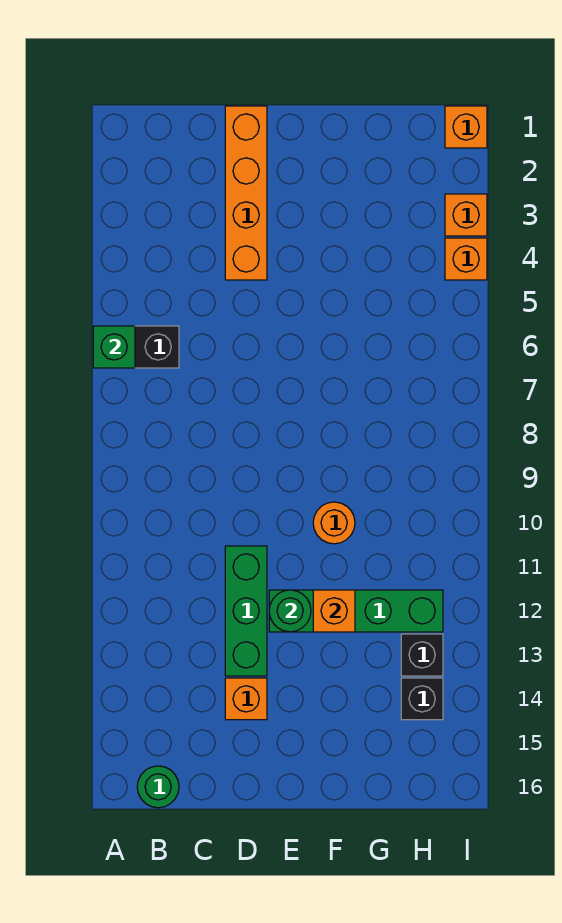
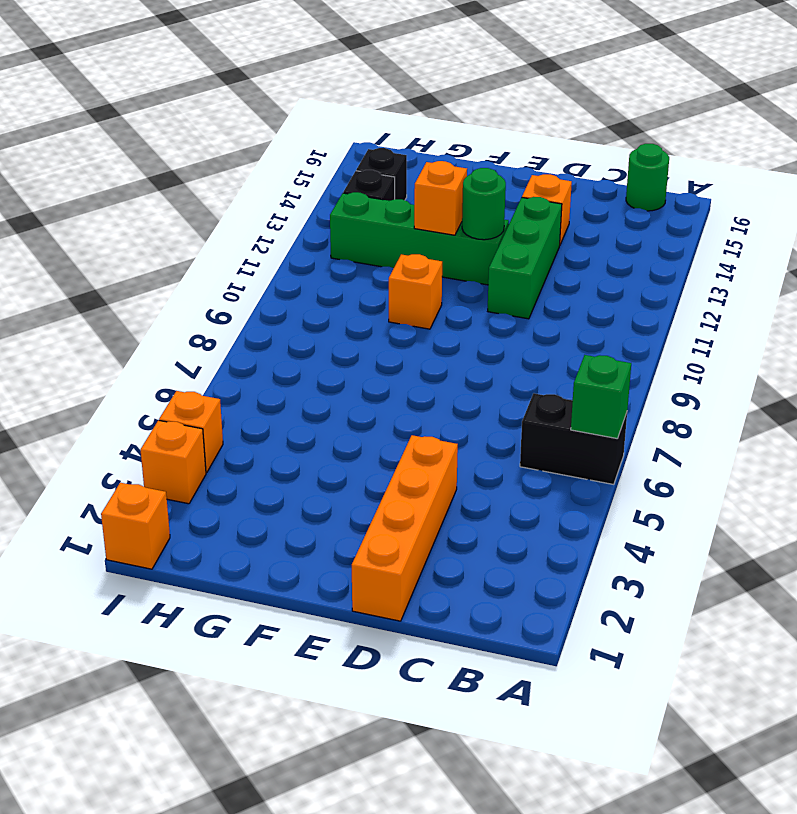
orange 1x1 round brick [313,502,355,544] -> orange 1x1 brick [389,254,442,329]

